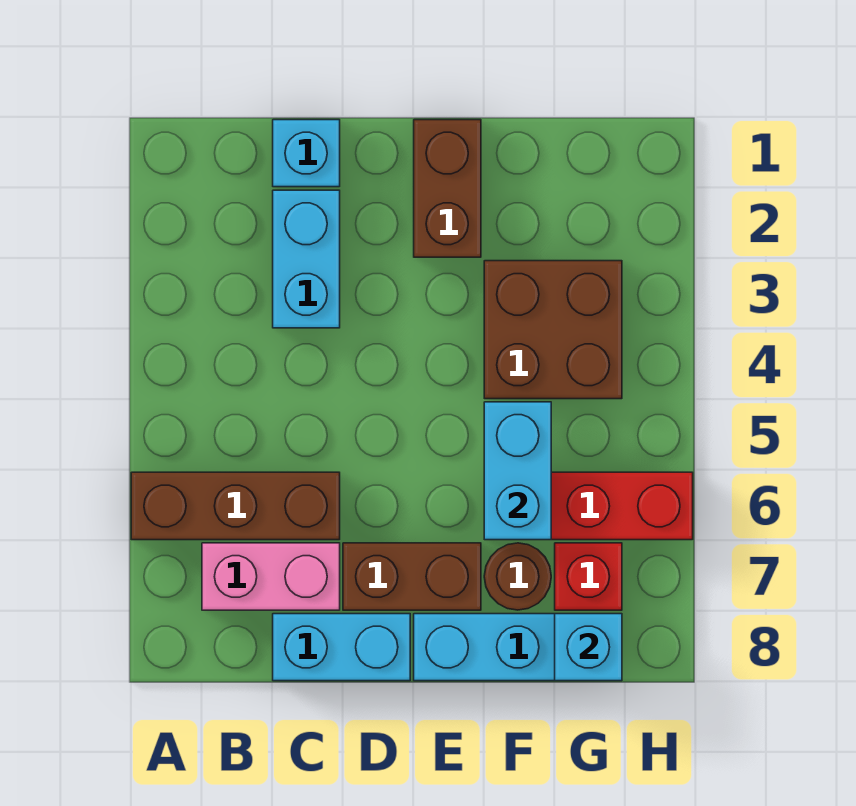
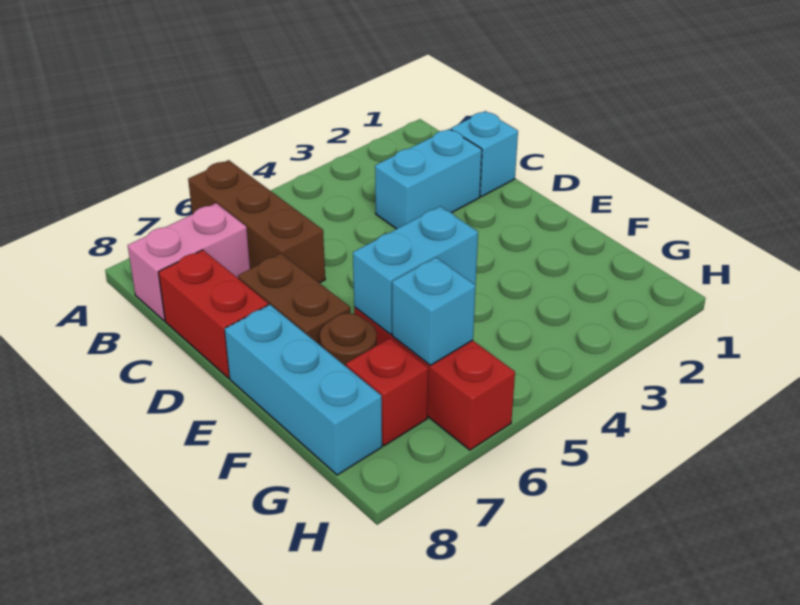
pink 1x2 brick [202,543,340,610] -> pink 1x2 brick turned to [128,203,250,321]
cyan 1x2 brick [273,614,410,681] -> red 1x2 brick [158,250,268,378]
brown 1x2 brick [414,120,481,257] -> none
brown 2x2 brick [484,261,622,399] -> none
cyan 1x1 brick [555,614,622,681] -> cyan 1x1 brick moved to [392,257,476,365]

